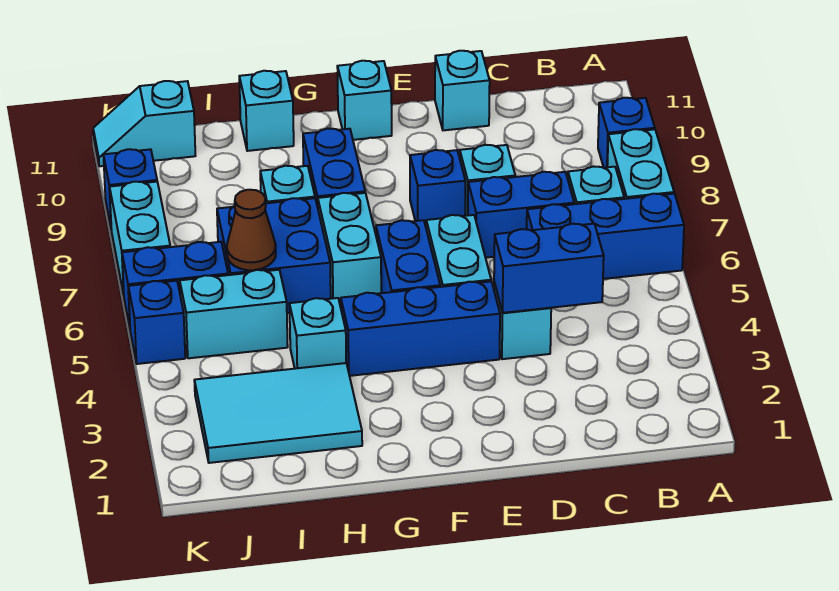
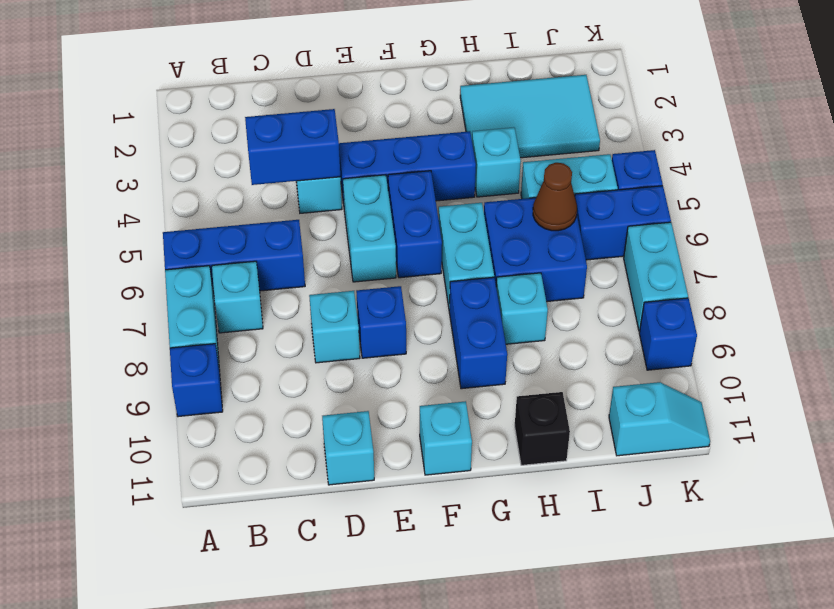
blue 1x2 brick [468,172,574,258] -> none
cyan 1x1 brick [239,71,294,151] -> black 1x1 brick [515,392,570,465]

